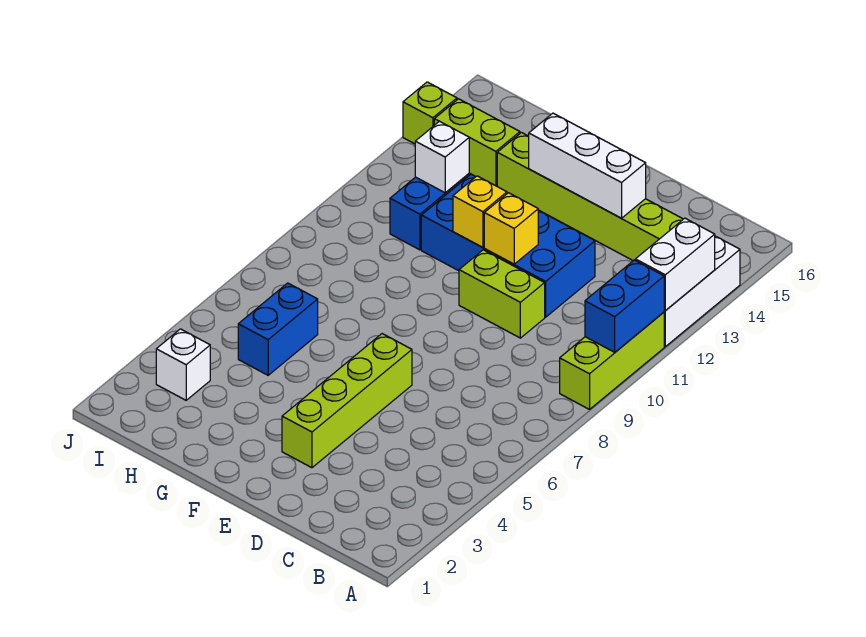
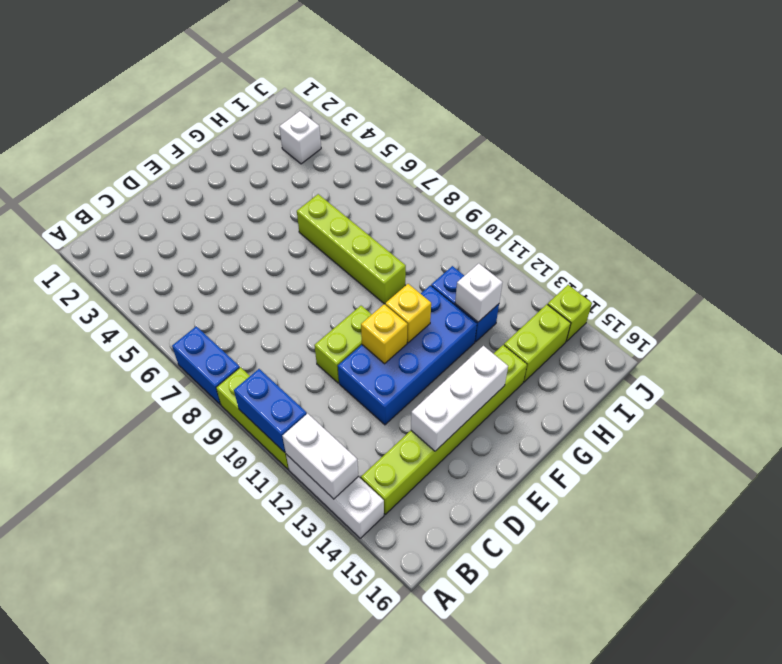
lime 1x4 brick [282,334,412,468] -> lime 1x4 brick moved to [297,194,406,304]
blue 1x2 brick [238,283,318,375] -> blue 1x2 brick moved to [172,326,240,405]

